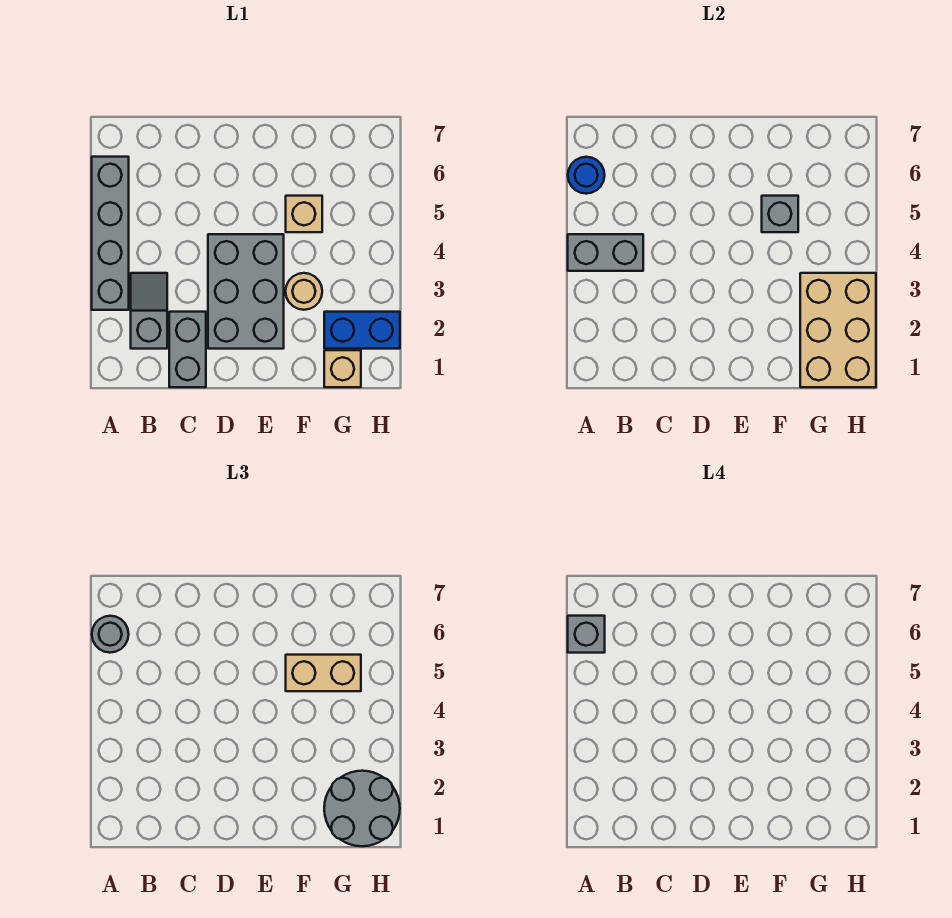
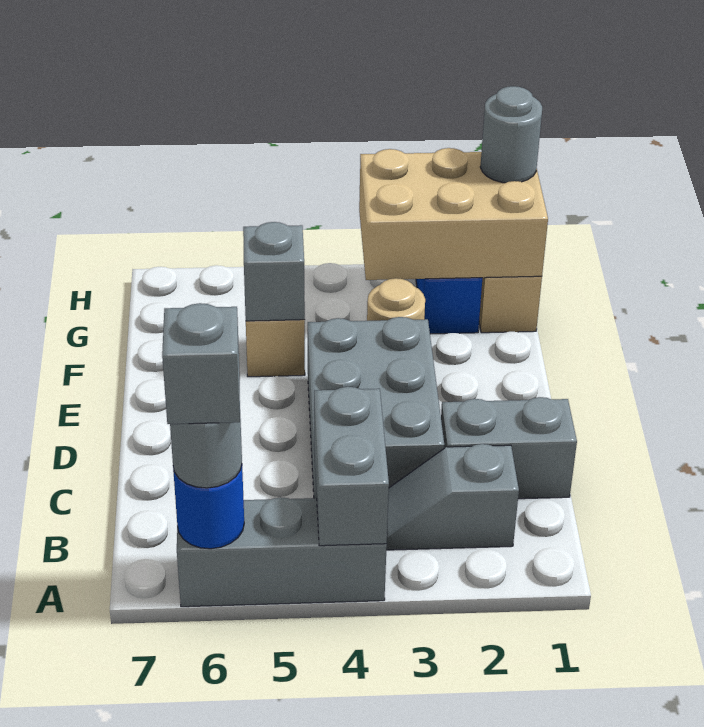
grey 1x4 brick [92,157,129,310] -> grey 1x3 brick [177,497,387,607]
grey 2x3 brick [208,234,284,349] -> grey 2x3 brick turned to [308,317,444,498]
tan 1x2 brick [286,655,361,691] -> none
grey 2x2 round brick [324,771,400,846] -> grey 1x1 round brick [480,86,542,183]

